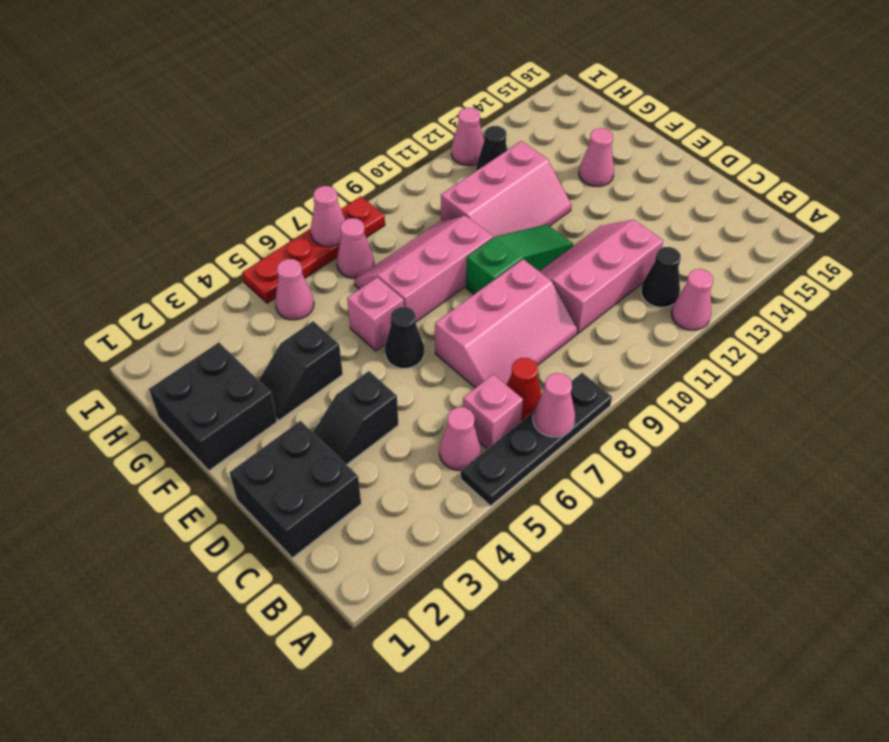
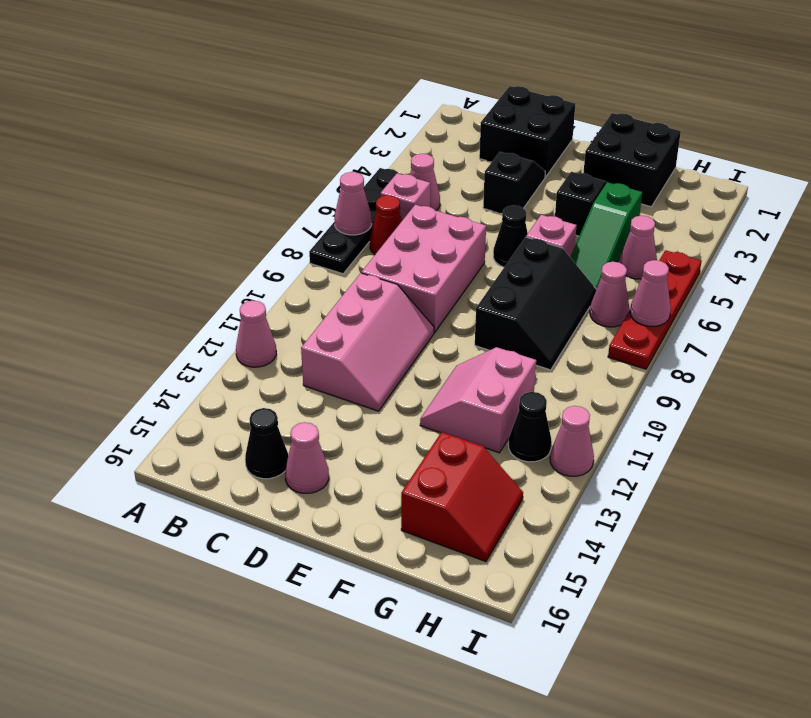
black 1x1 cone [641,247,681,307] -> black 1x1 cone moved to [245,408,288,479]
pink 2x3 slope [435,259,578,388] -> pink 2x3 brick [361,205,486,333]
green 1x3 slope [466,225,573,294] -> green 1x3 slope moved to [570,182,642,289]
pink 2x3 slope [354,216,493,322] -> black 2x3 slope [475,237,597,370]
pink 2x3 slope [441,141,572,238] -> pink 2x2 slope [420,347,536,453]
pink 1x1 cone [579,128,614,187] -> pink 1x1 cone moved to [285,422,329,493]
none -> red 2x2 slope [401,432,523,562]

